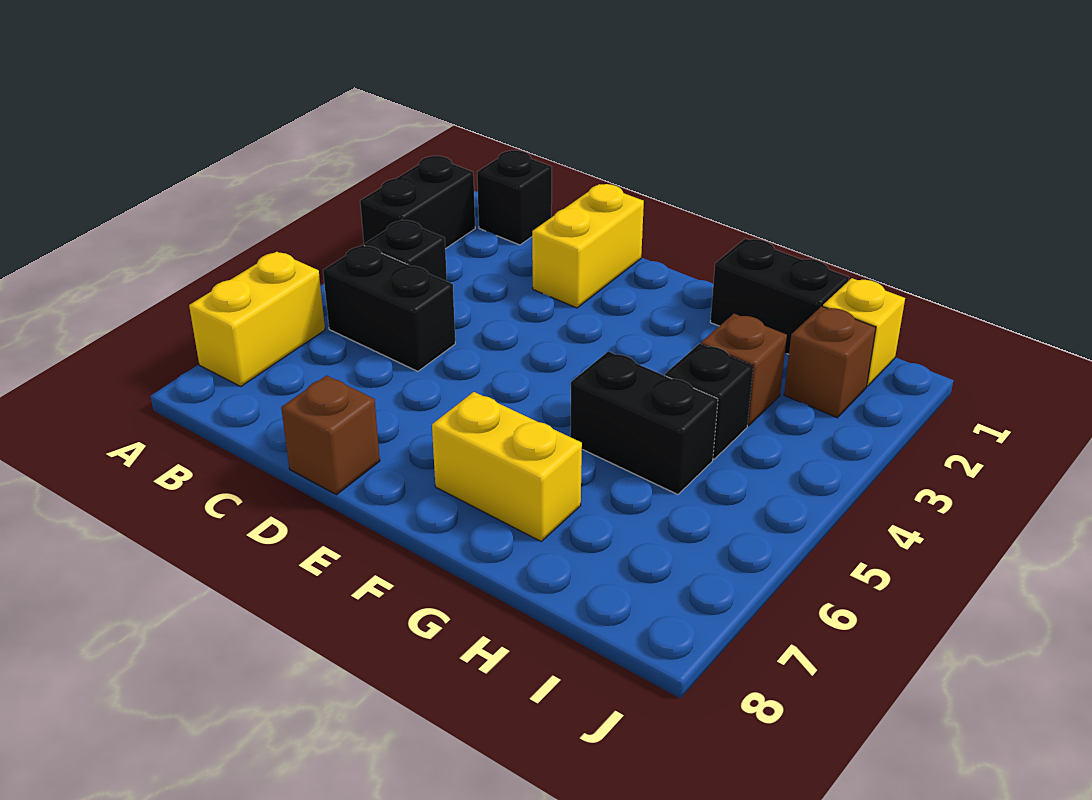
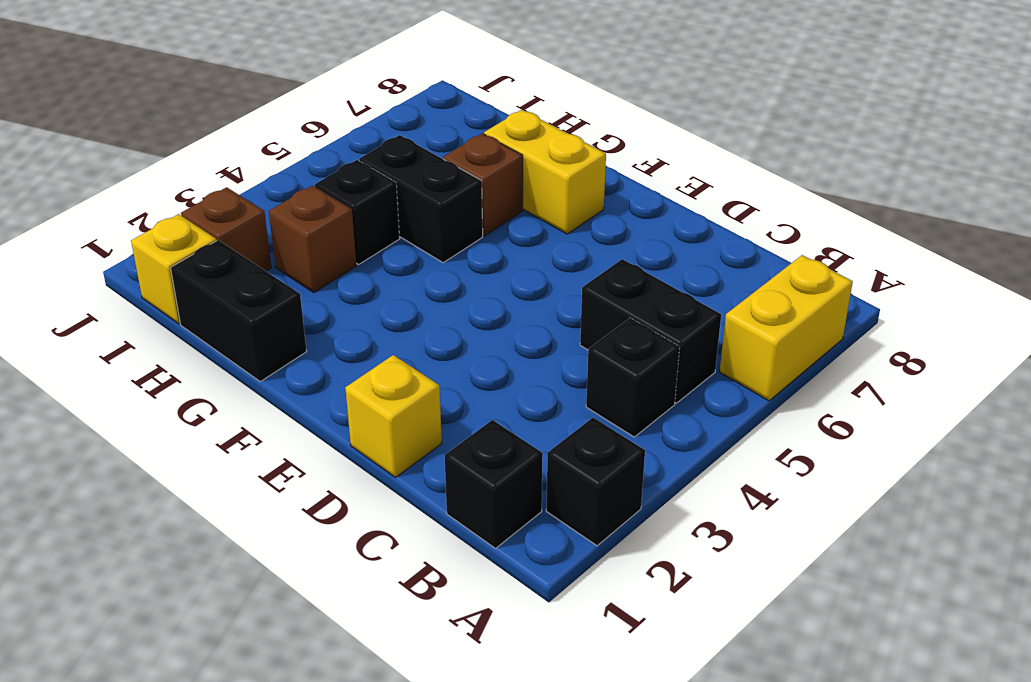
black 1x2 brick [360,156,475,249] -> black 1x1 brick [546,417,645,546]
yellow 1x2 brick [532,184,644,308] -> yellow 1x1 brick [345,355,442,477]
brown 1x1 brick [281,375,380,495] -> brown 1x1 brick moved to [443,134,523,236]

